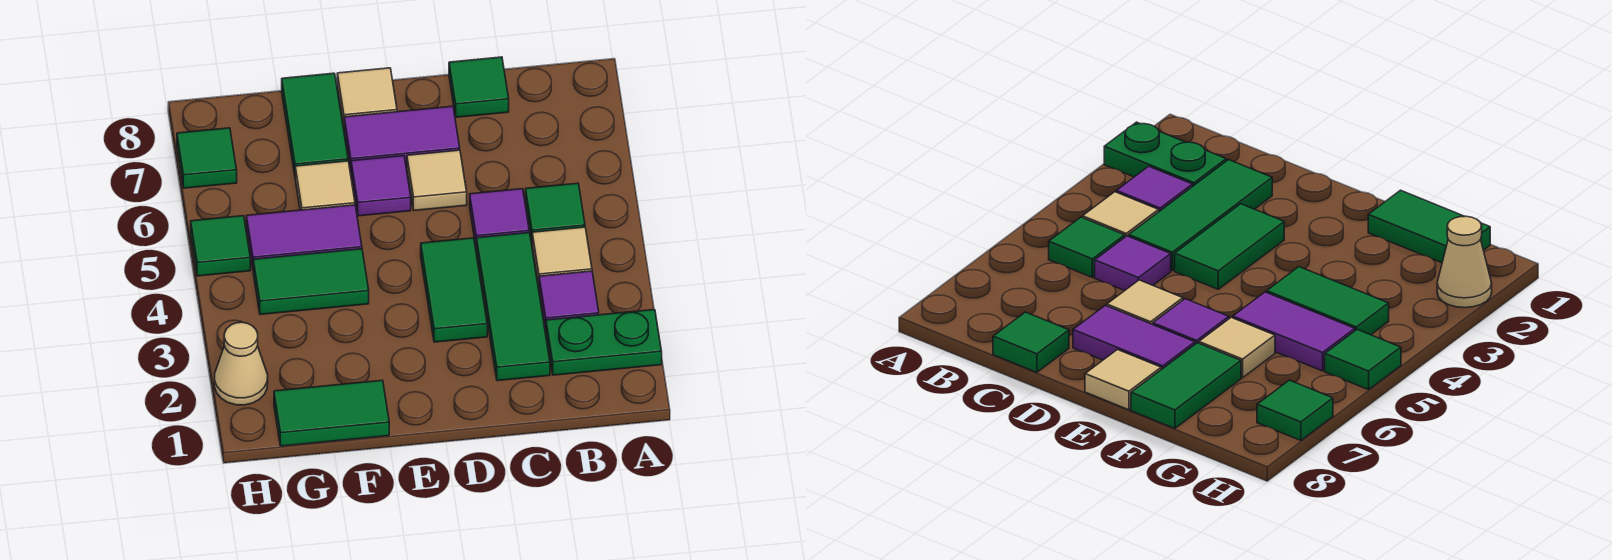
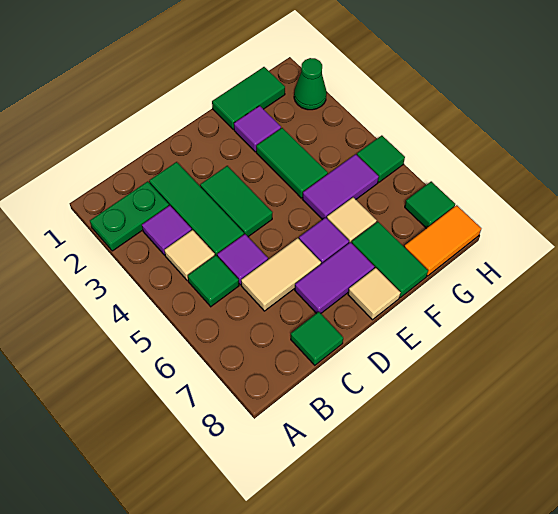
tan 1x1 tile [407,150,467,210] -> tan 1x2 tile [241,238,321,311]
none -> purple 1x1 tile [234,106,281,152]
green 1x2 tile [253,249,369,314] -> green 1x2 tile turned to [256,128,328,198]
none -> orange 1x2 tile [404,205,481,276]
tan 1x1 cone [214,322,268,405] -> green 1x1 cone [294,58,327,110]

